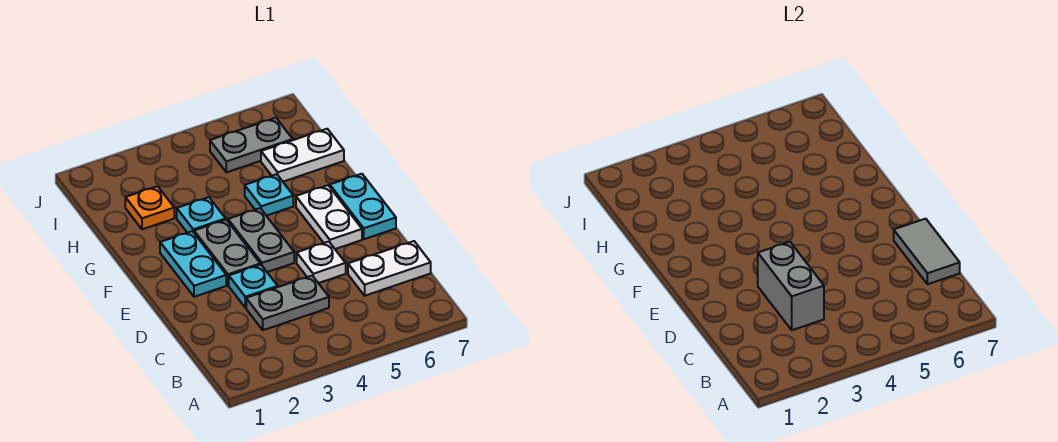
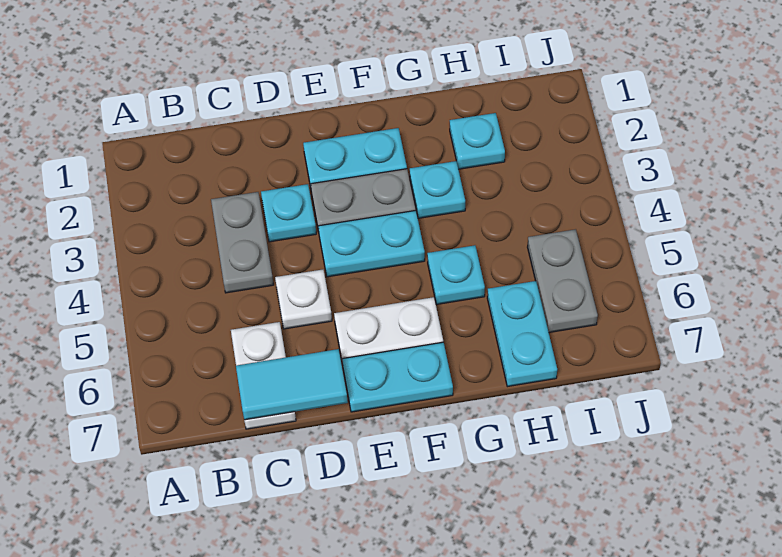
grey 1x2 brick [758,242,824,330] -> none
grey 1x2 tile [894,219,960,284] -> cyan 1x2 tile [236,349,348,420]
grey 1x2 plate [228,208,294,272] -> cyan 1x2 plate [318,211,425,277]
orange 1x1 plate [125,186,174,229] -> cyan 1x1 plate [450,113,505,169]
white 1x2 plate [261,129,344,182] -> cyan 1x2 plate [487,281,557,387]

